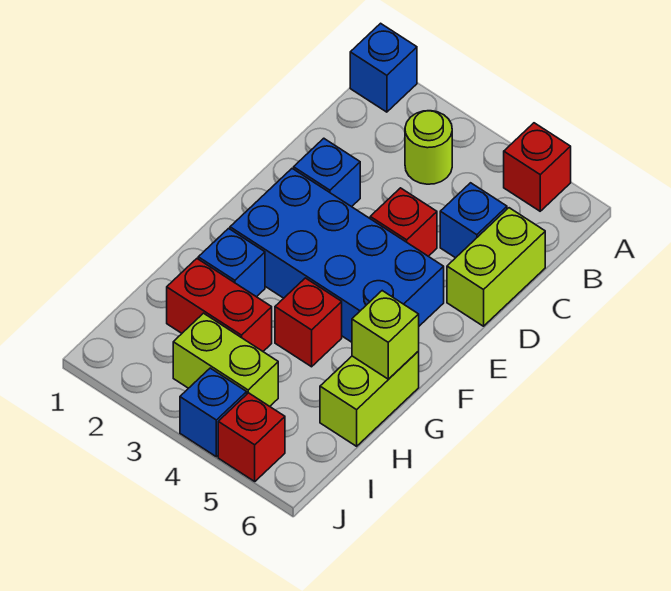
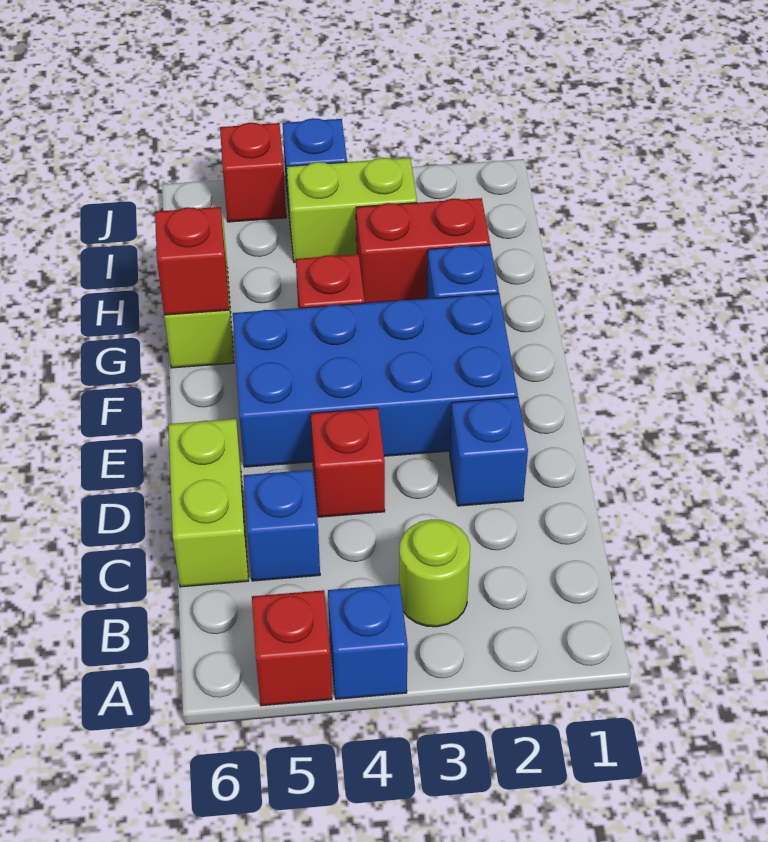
blue 1x1 brick [350,23,417,112] -> blue 1x1 brick moved to [328,584,408,699]
lime 1x1 brick [352,291,419,379] -> red 1x1 brick [155,207,229,315]

